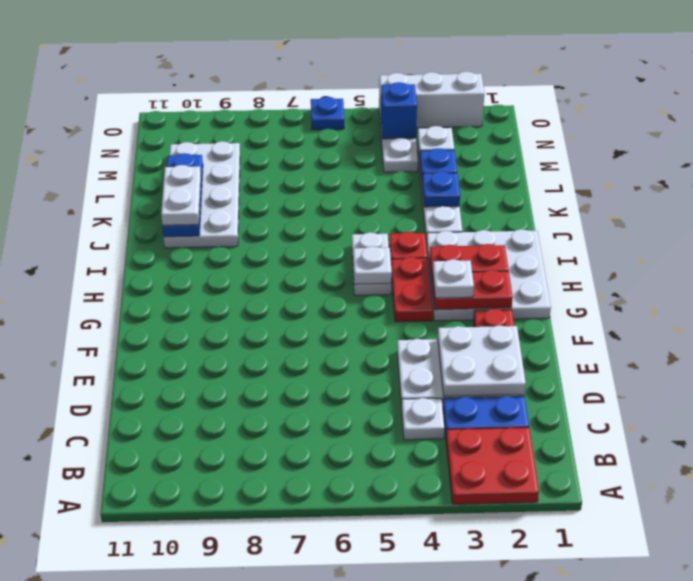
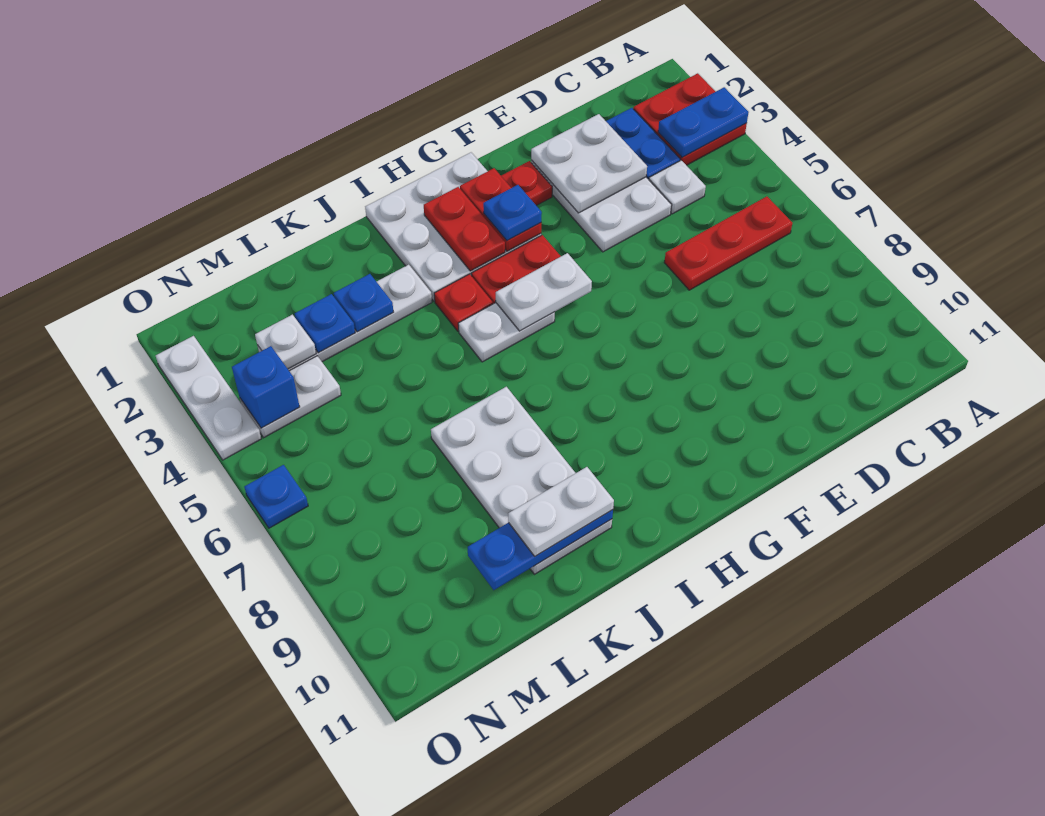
none -> blue 1x2 plate [658,87,749,157]
none -> red 1x3 plate [664,196,792,290]
white 1x1 plate [433,259,474,298] -> blue 1x1 plate [483,185,542,241]
white 1x1 plate [353,246,392,284] -> white 1x2 plate [496,253,592,331]
white 2x4 plate [164,141,240,248] -> white 2x4 plate turned to [431,387,612,574]
white 1x3 brick [379,72,484,128] -> white 1x3 plate [156,336,261,460]

